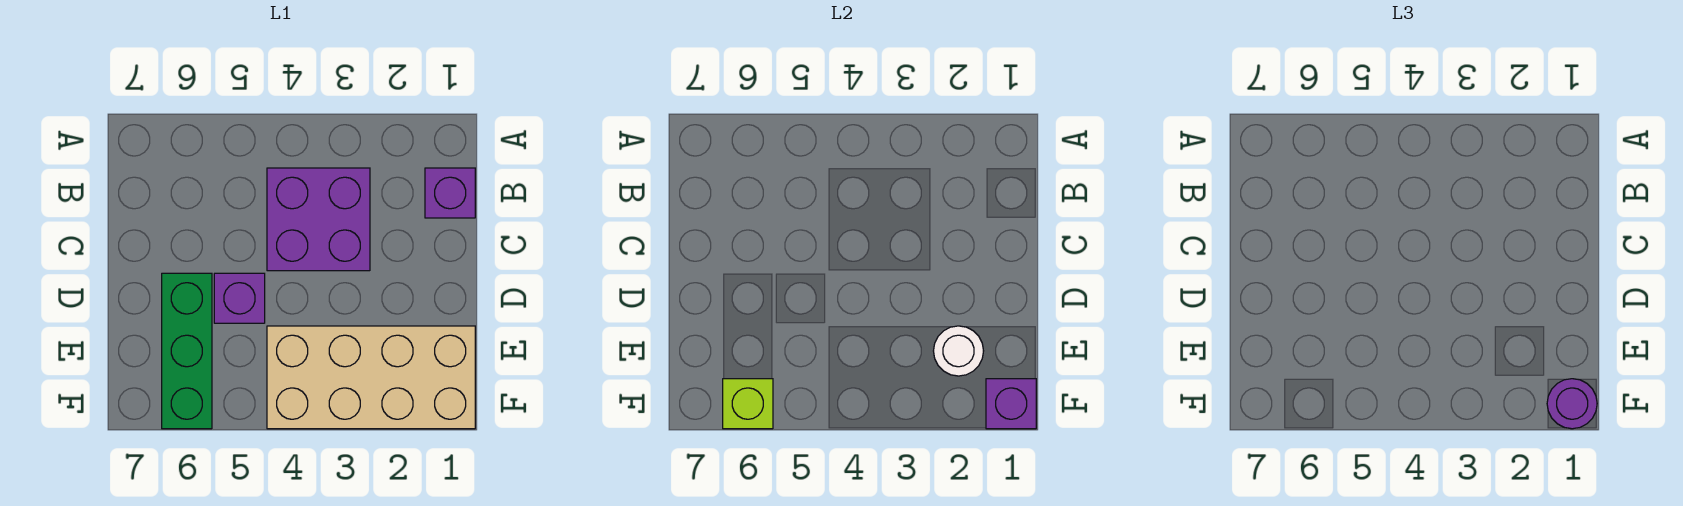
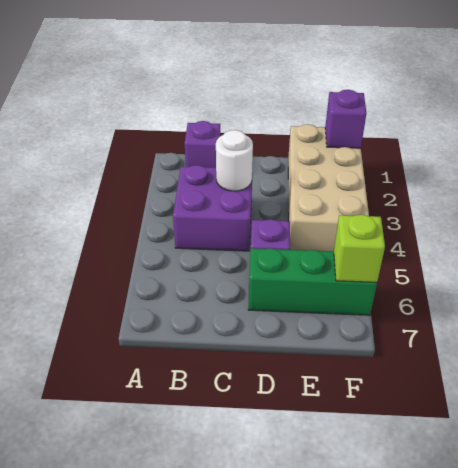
white 1x1 round brick [934,326,983,376] -> white 1x1 round brick moved to [216,130,253,191]
purple 1x1 round brick [1547,379,1597,429] -> none

